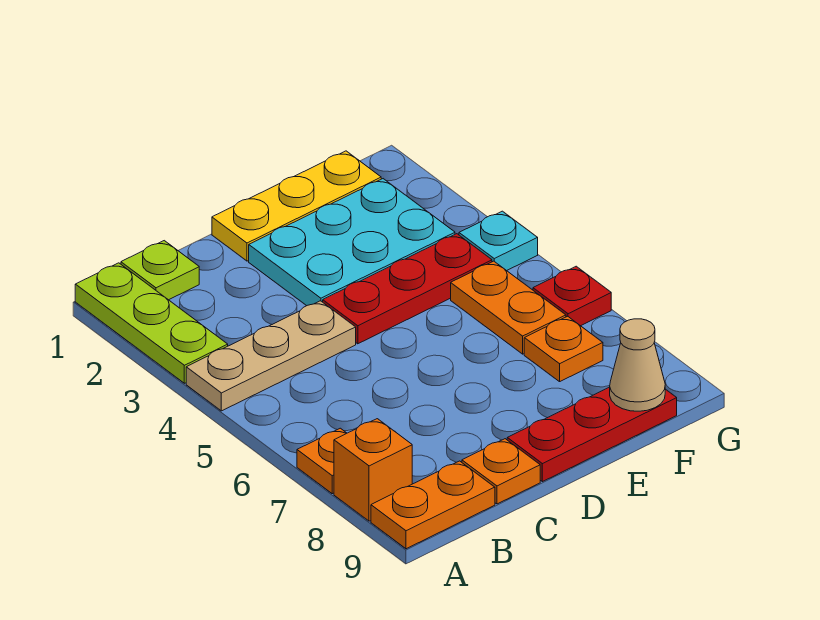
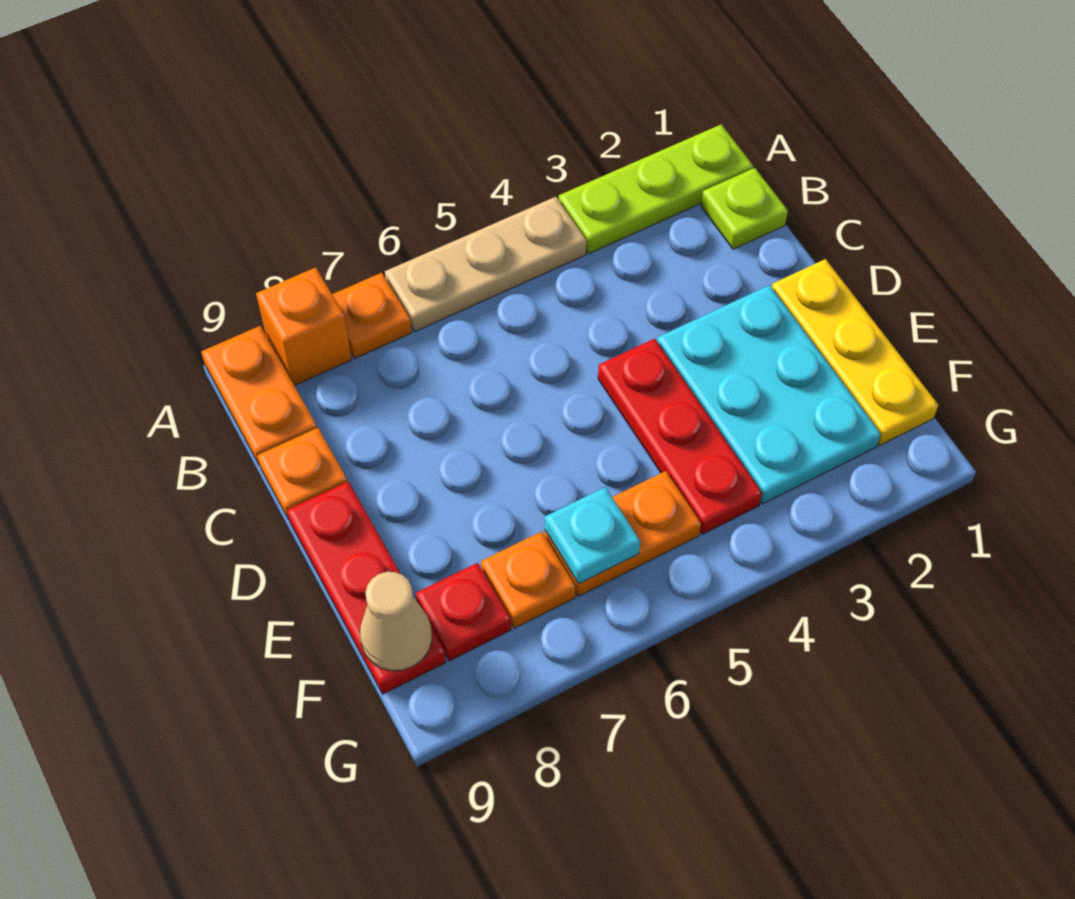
tan 1x3 plate [186,301,356,411] -> tan 1x3 plate turned to [385,197,586,331]
cyan 1x1 plate [459,211,538,271] -> cyan 1x1 plate moved to [545,487,640,584]
red 1x1 plate [533,266,611,326] -> red 1x1 plate moved to [416,563,511,661]

